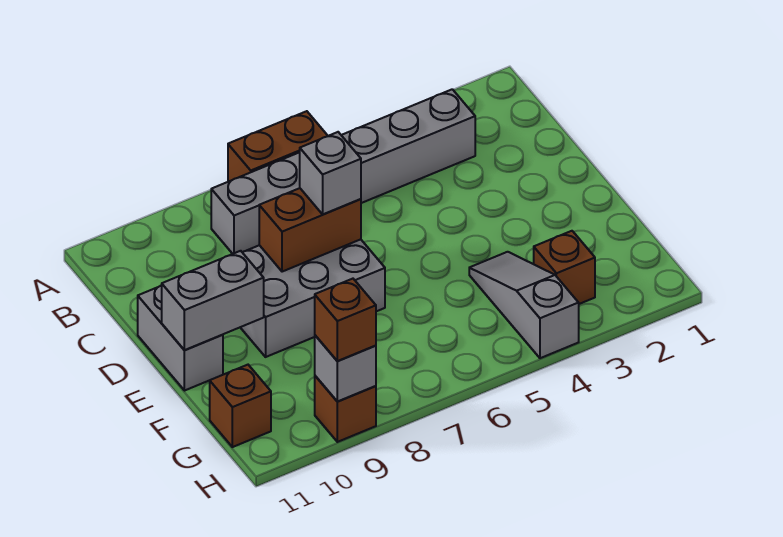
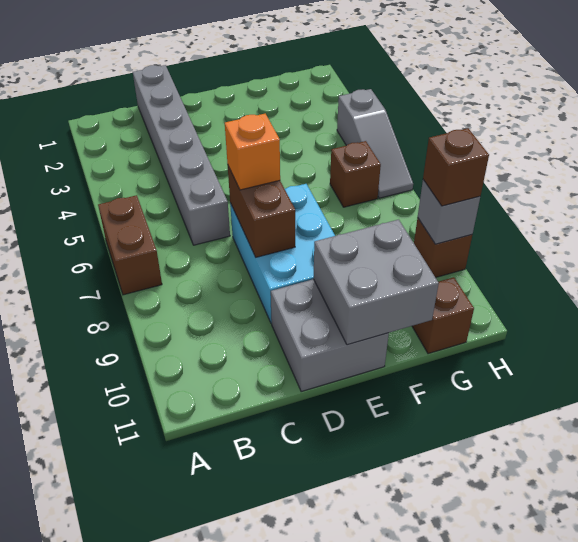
grey 1x6 brick [211,89,475,254] -> grey 1x6 brick moved to [133,65,230,245]
grey 2x3 brick [240,239,385,357] -> cyan 2x3 brick [230,184,335,323]
grey 1x1 brick [300,132,361,214] -> orange 1x1 brick [225,114,280,190]
grey 1x2 brick [138,285,223,391] -> grey 2x2 brick [271,279,389,392]
grey 1x2 brick [162,251,264,350] -> grey 2x2 brick [313,219,439,345]
grey 1x3 slope [469,252,579,358] -> grey 1x3 slope turned to [337,89,413,198]
brown 1x1 brick [534,231,595,304] -> brown 1x1 brick moved to [330,141,381,207]

